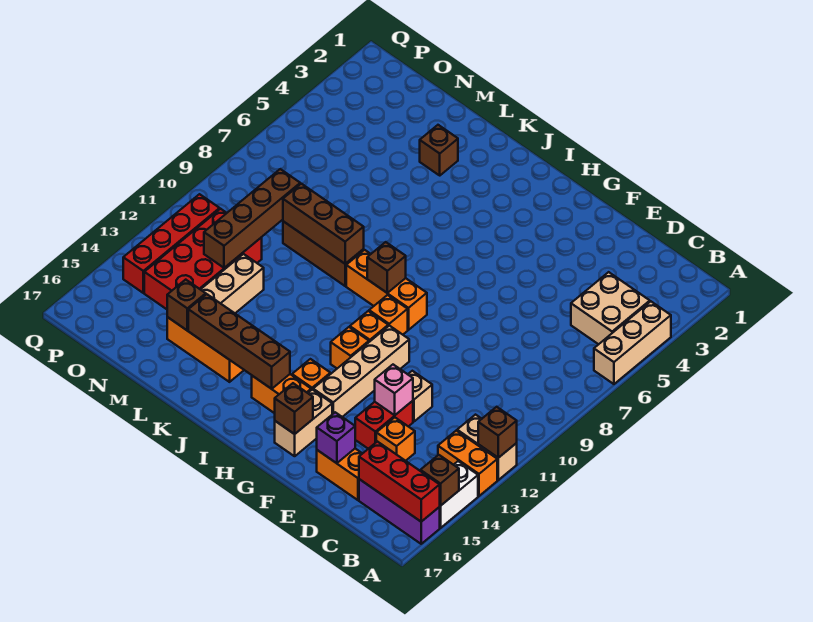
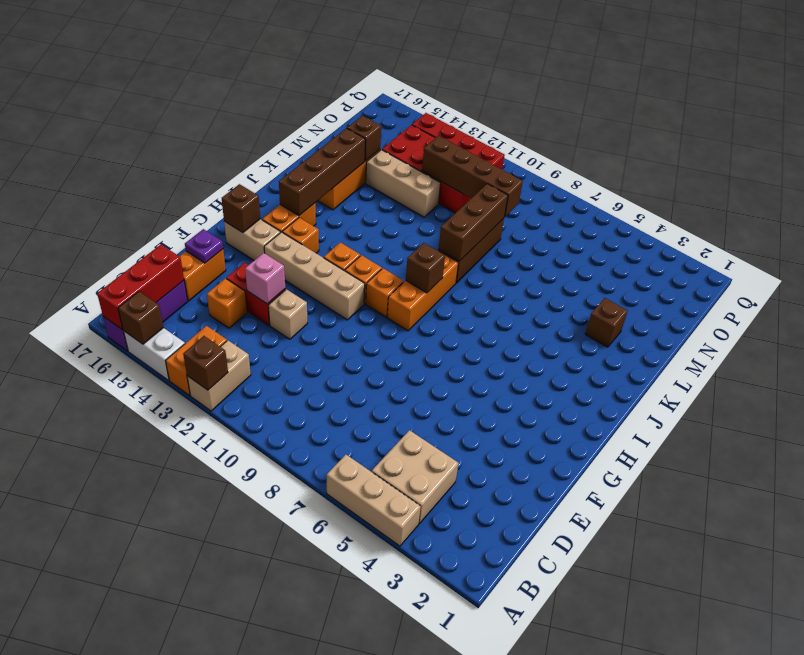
purple 1x1 brick [317,412,355,463] -> purple 1x1 plate [185,229,223,263]

